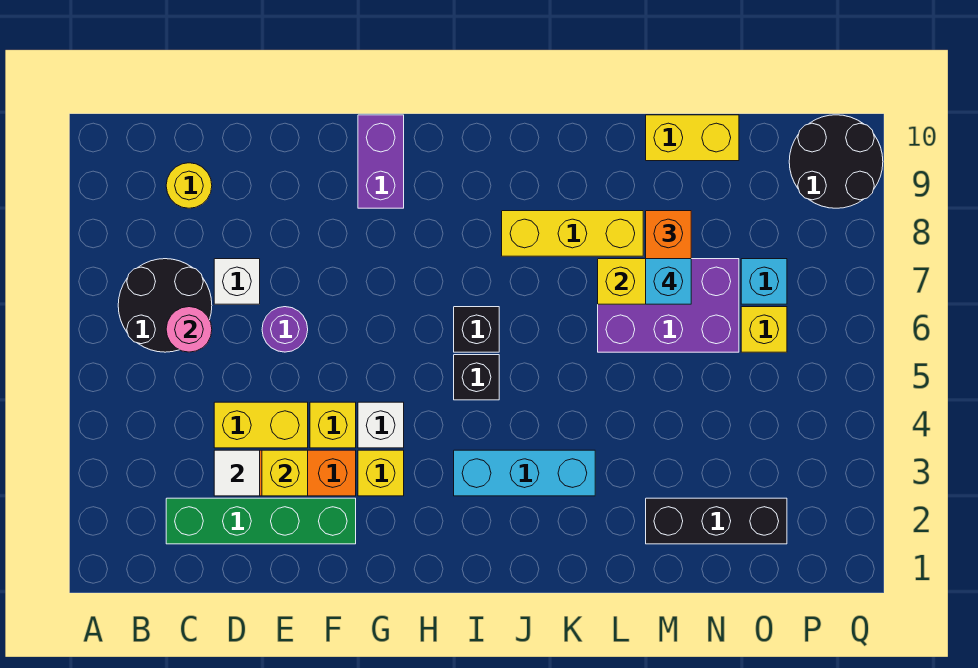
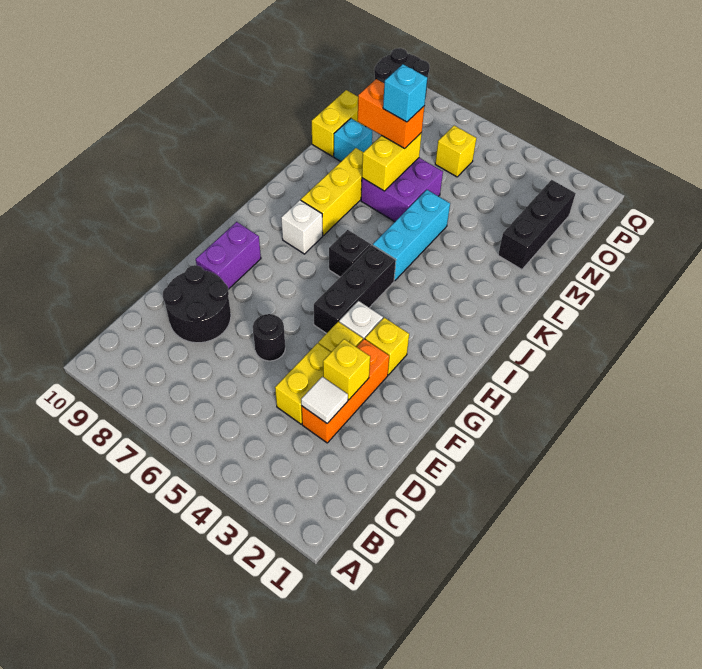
black 2x2 round brick [118,259,212,352] -> black 2x2 round brick moved to [163,265,231,343]
green 1x4 brick [166,498,356,544] -> none
pink 1x1 round brick [166,307,212,352] -> none
yellow 1x1 round brick [166,163,212,208] -> none
white 1x1 brick [214,259,260,304] -> white 1x1 brick moved to [281,200,323,254]
purple 1x1 round brick [262,307,308,352] -> black 1x1 round brick [253,314,285,361]
purple 1x2 brick [358,115,404,208] -> purple 1x2 brick turned to [196,222,261,289]
cyan 1x3 brick [454,450,595,496] -> cyan 1x3 brick moved to [373,190,450,281]
black 1x1 brick [454,355,499,400] -> black 1x3 brick [314,245,396,334]
purple 2x3 brick [598,259,739,352] -> purple 2x2 brick [361,158,443,222]
cyan 1x1 brick [741,259,787,304] -> cyan 1x1 brick moved to [334,119,372,161]

